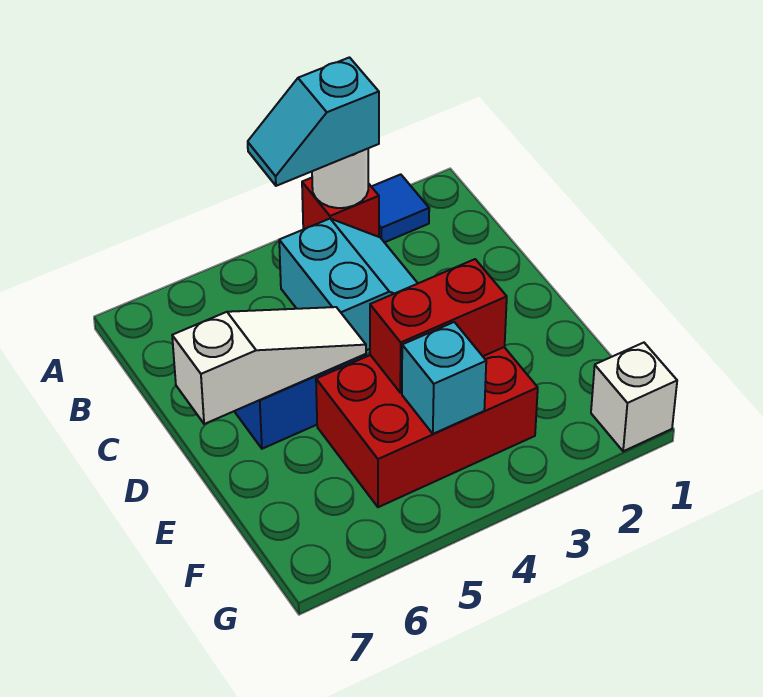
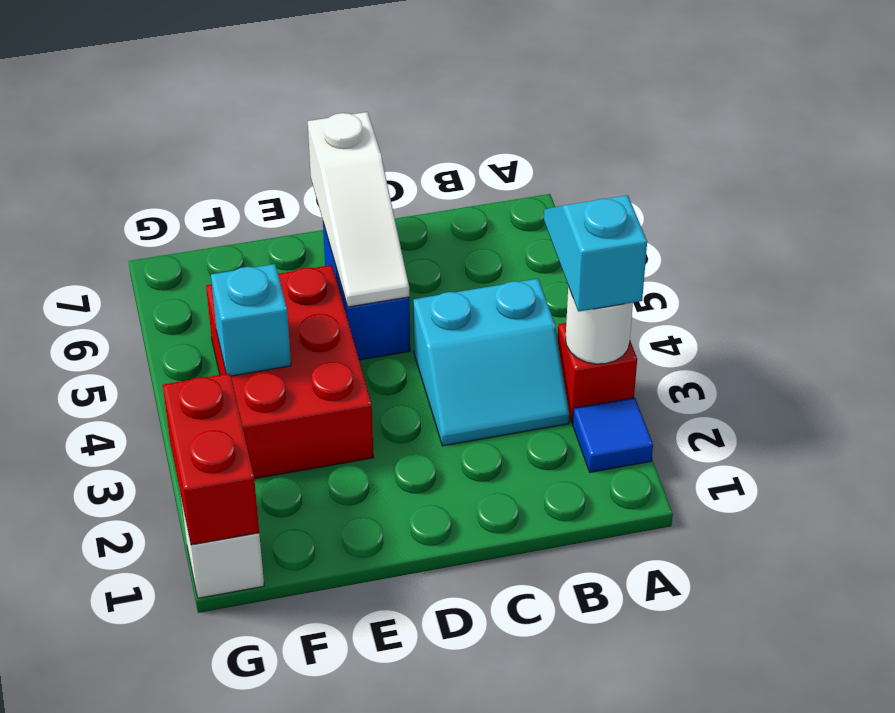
red 1x2 brick [370,259,507,393] -> red 1x2 brick moved to [163,373,259,545]

